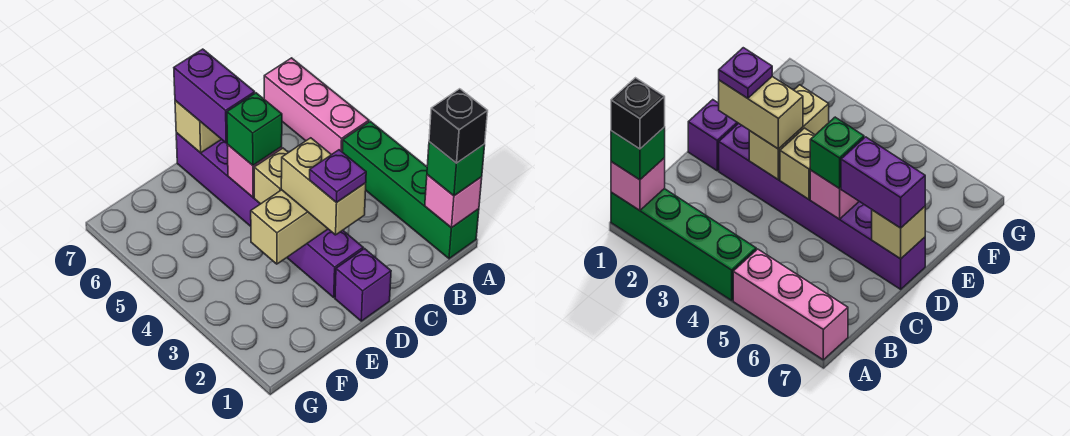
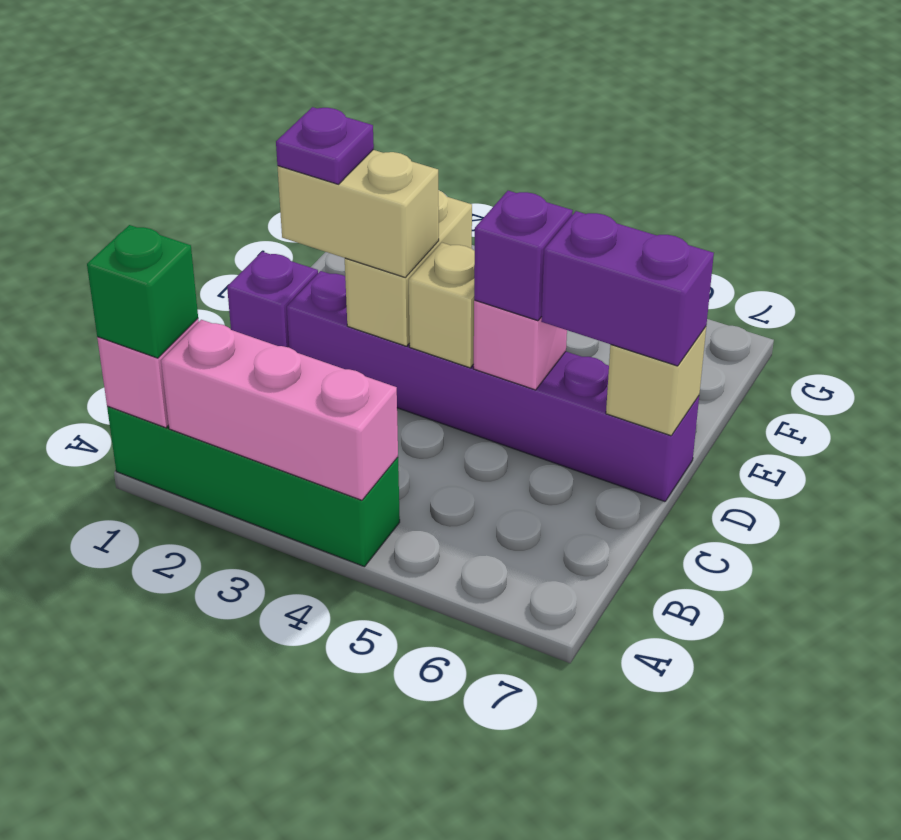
black 1x1 brick [429,89,488,163] -> none
pink 1x3 brick [264,58,369,155] -> pink 1x3 brick moved to [161,320,398,500]
green 1x1 brick [227,93,282,165] -> purple 1x1 brick [474,191,573,321]

